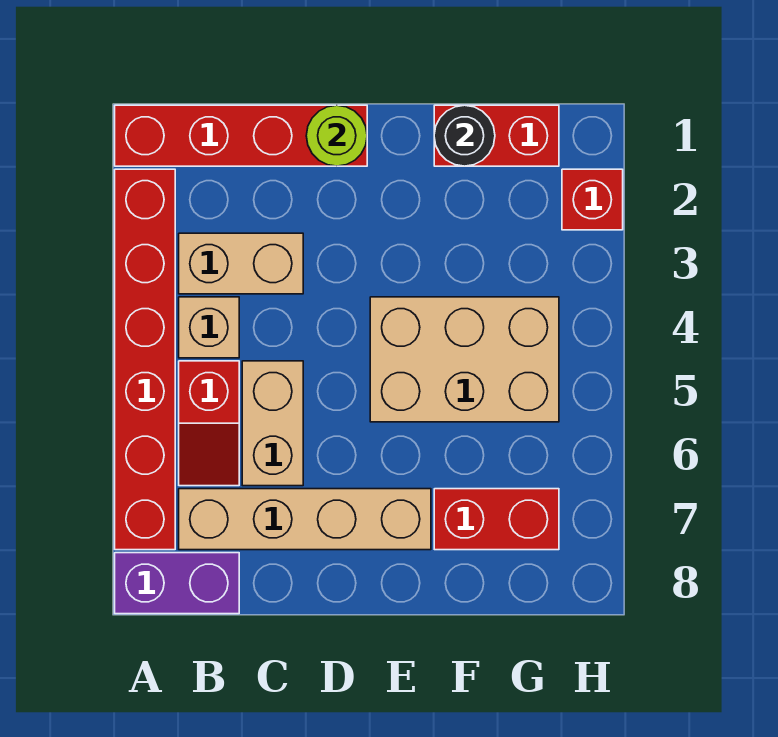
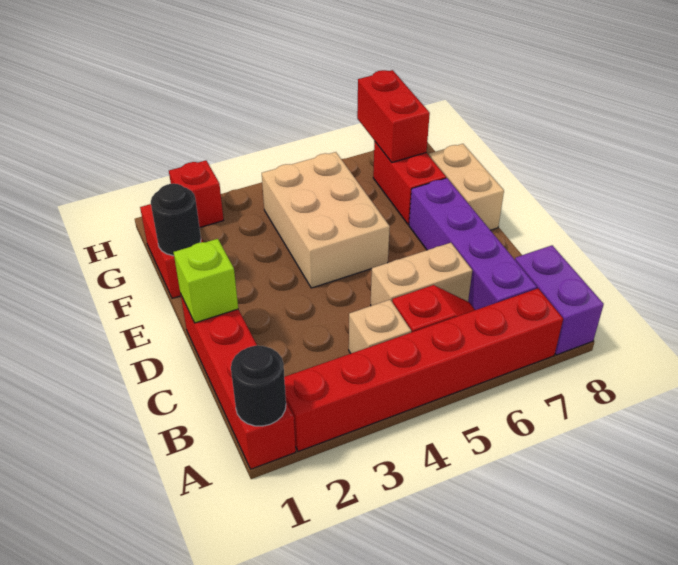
none -> black 1x1 round brick [231,346,286,426]
tan 1x2 brick [179,233,303,294] -> tan 1x2 brick moved to [429,144,504,230]
tan 1x4 brick [179,489,431,550] -> purple 1x4 brick [409,178,537,310]
lime 1x1 round brick [306,105,367,166] -> lime 1x1 brick [174,239,238,323]
none -> red 1x2 brick [357,70,430,162]

